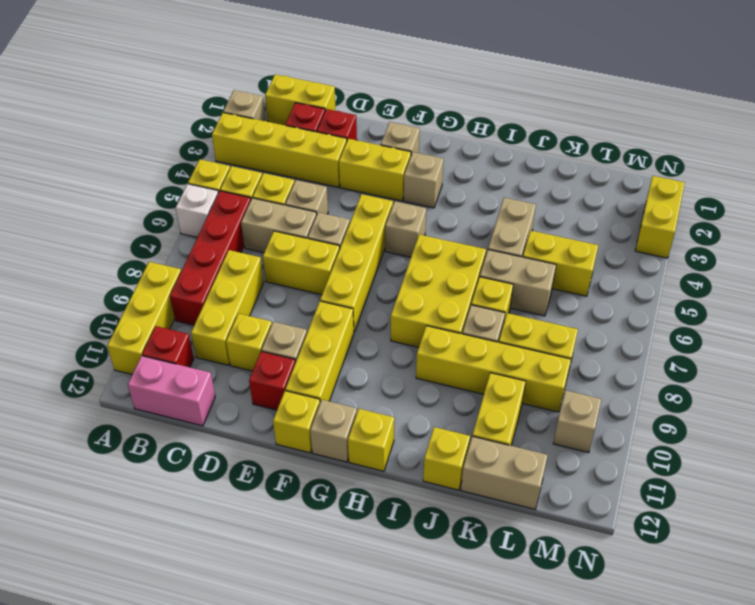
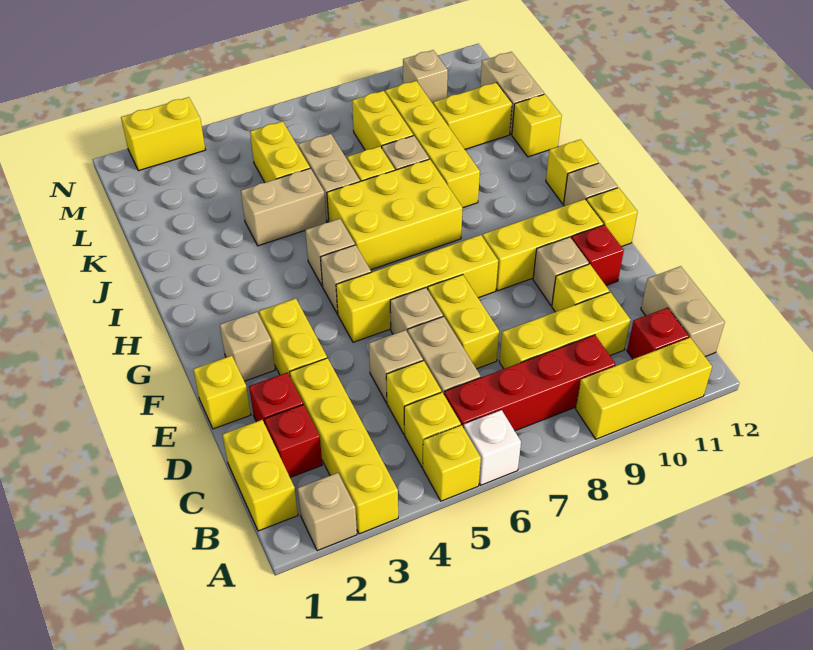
pink 1x2 brick [128,356,215,426] -> tan 1x2 brick [641,266,725,357]
none -> yellow 1x1 brick [193,356,251,429]
tan 1x1 brick [404,152,444,208] -> tan 1x1 brick moved to [305,219,355,286]

